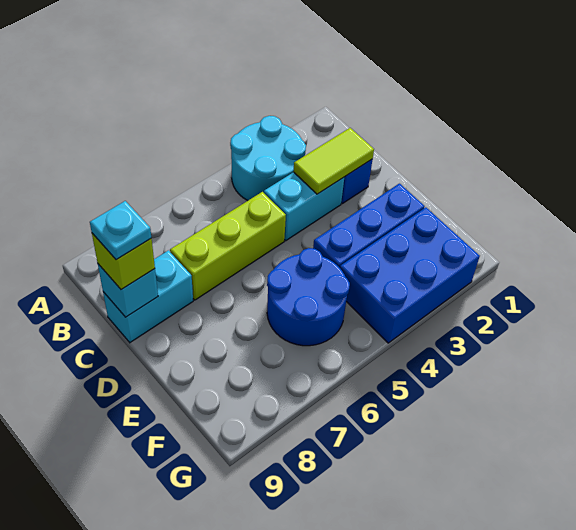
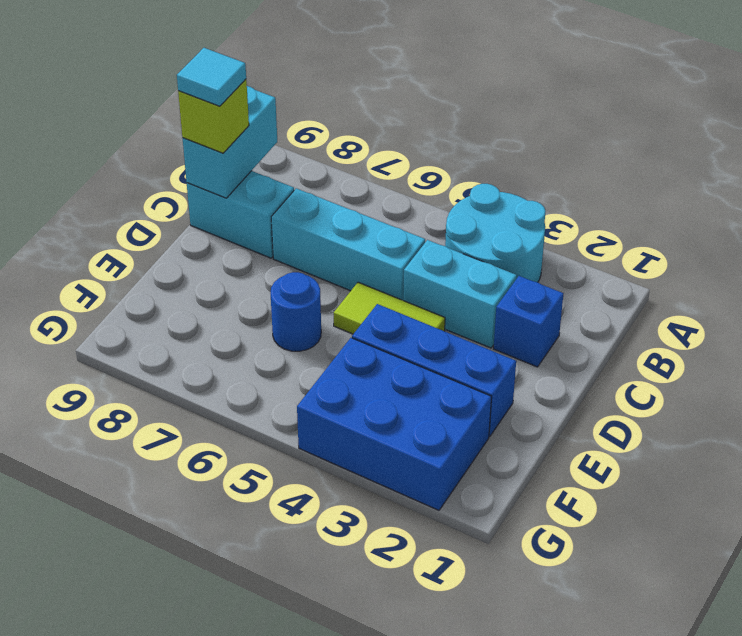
lime 1x2 tile [293,128,374,194] -> lime 1x2 tile moved to [334,282,445,334]
lime 1x3 brick [170,192,286,300] -> cyan 1x3 brick [271,188,425,300]
cyan 1x1 brick [98,264,158,317] -> cyan 1x2 brick [183,86,277,198]
cyan 1x1 plate [90,201,151,260] -> cyan 1x1 tile [177,48,246,106]
blue 2x2 round brick [267,248,350,346] -> blue 1x1 round brick [271,272,321,351]

